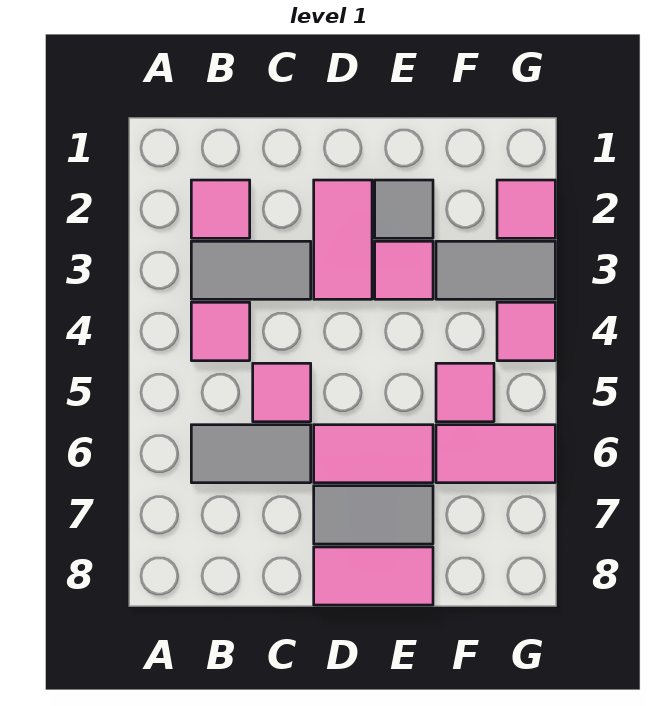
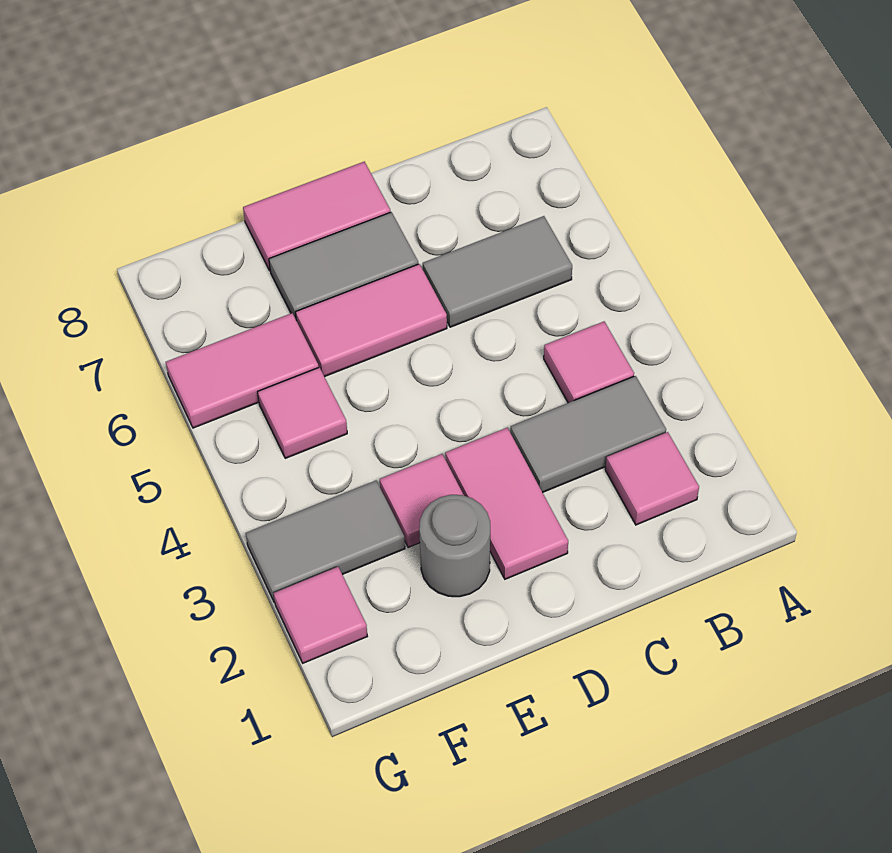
pink 1x1 tile [253,363,311,422] -> none
grey 1x1 tile [375,180,433,238] -> grey 1x1 round brick [419,495,490,597]
pink 1x1 tile [497,302,555,361] -> none

